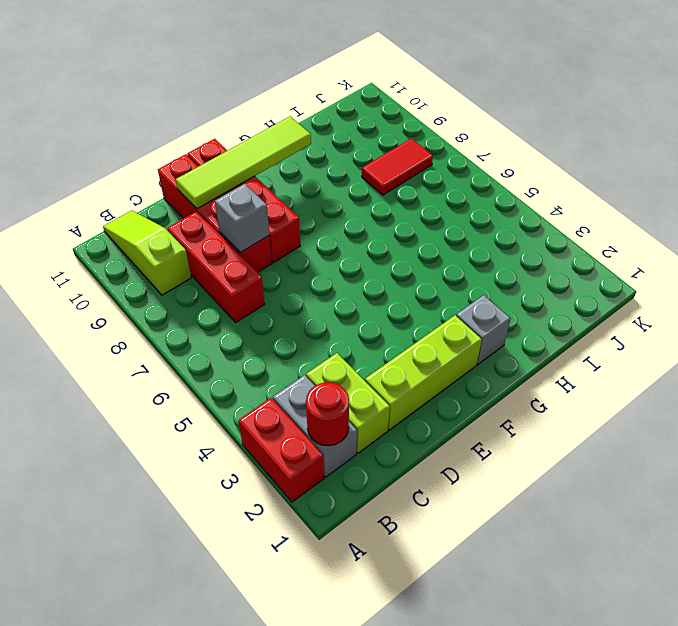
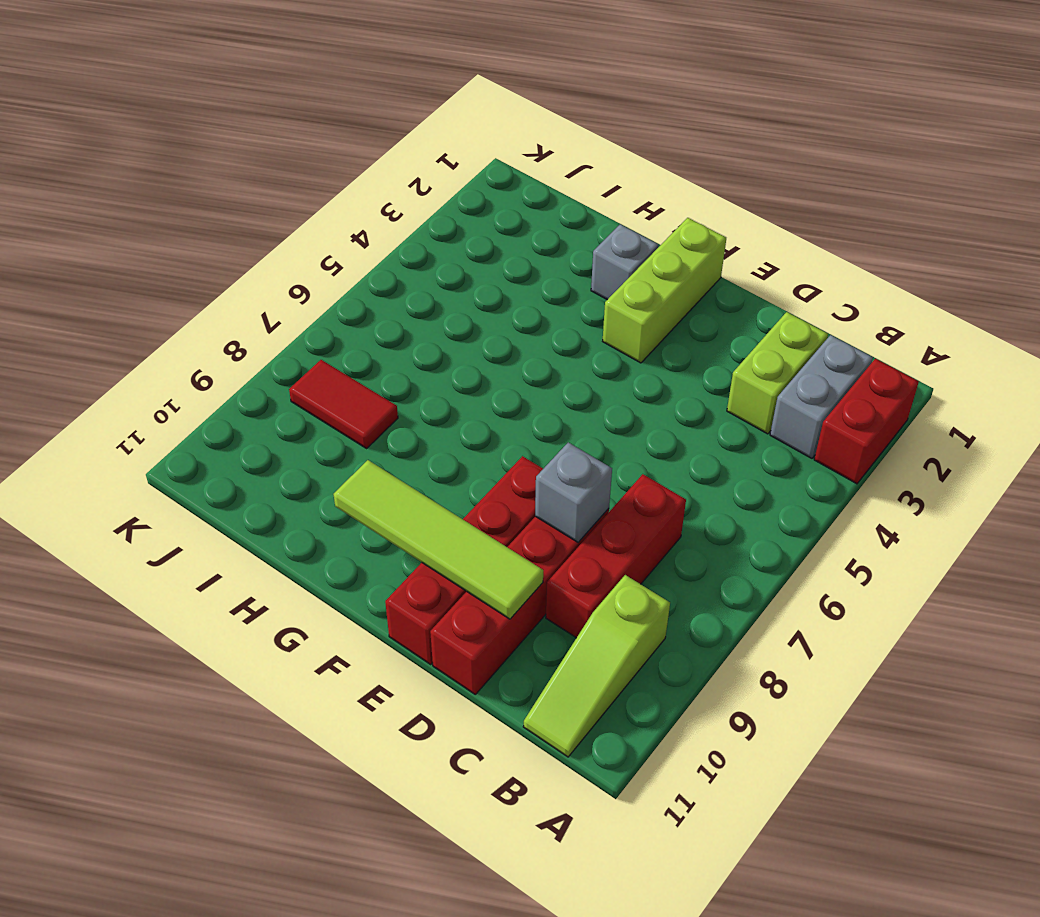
red 1x1 round brick [306,382,349,446] -> none
lime 1x3 brick [365,315,482,430] -> lime 1x3 brick turned to [603,218,726,363]

